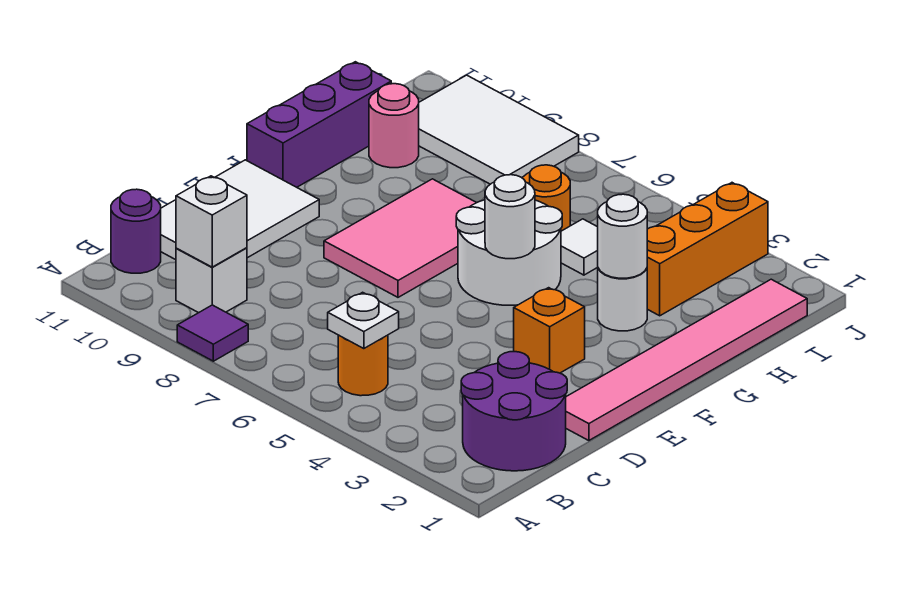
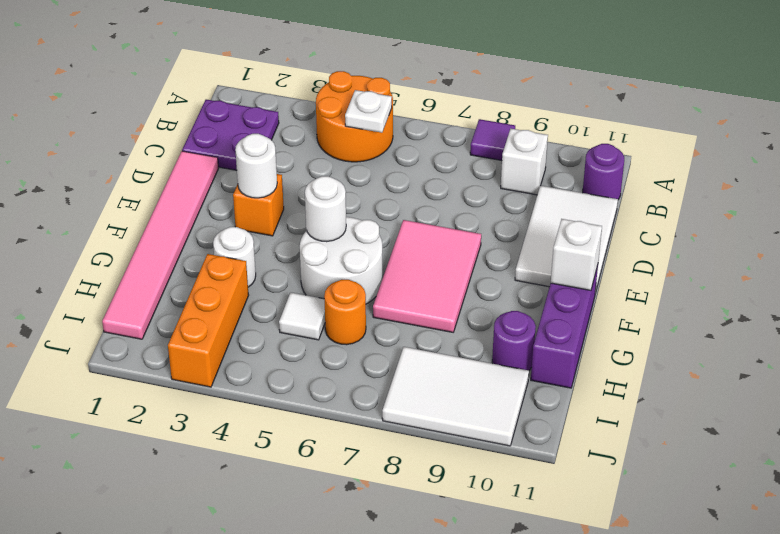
purple 2x2 round brick [461,352,567,471] -> purple 2x2 plate [182,100,279,170]
orange 1x1 round brick [338,335,388,396] -> orange 2x2 round brick [316,71,393,162]
white 1x1 brick [176,176,247,267] -> white 1x1 brick moved to [551,219,602,290]
white 1x1 round brick [598,194,647,278] -> white 1x1 round brick moved to [235,134,277,198]
pink 1x1 round brick [369,84,419,168] -> purple 1x1 round brick [492,311,536,370]

